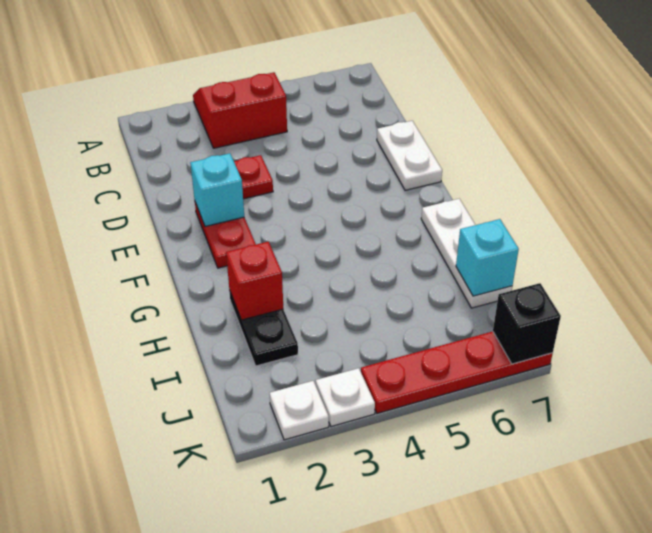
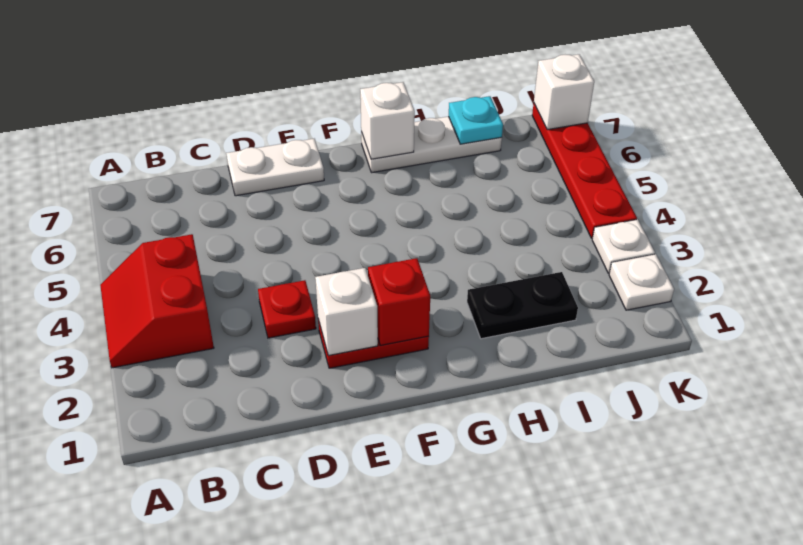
cyan 1x1 brick [190,153,244,226] -> white 1x1 brick [315,268,378,356]
none -> white 1x1 brick [360,82,415,159]
red 1x1 brick [226,242,283,320] -> red 1x1 brick moved to [368,258,430,346]
cyan 1x1 brick [456,219,519,296] -> cyan 1x1 plate [449,96,503,144]
black 1x1 brick [493,283,561,364] -> white 1x1 brick [534,54,594,130]

